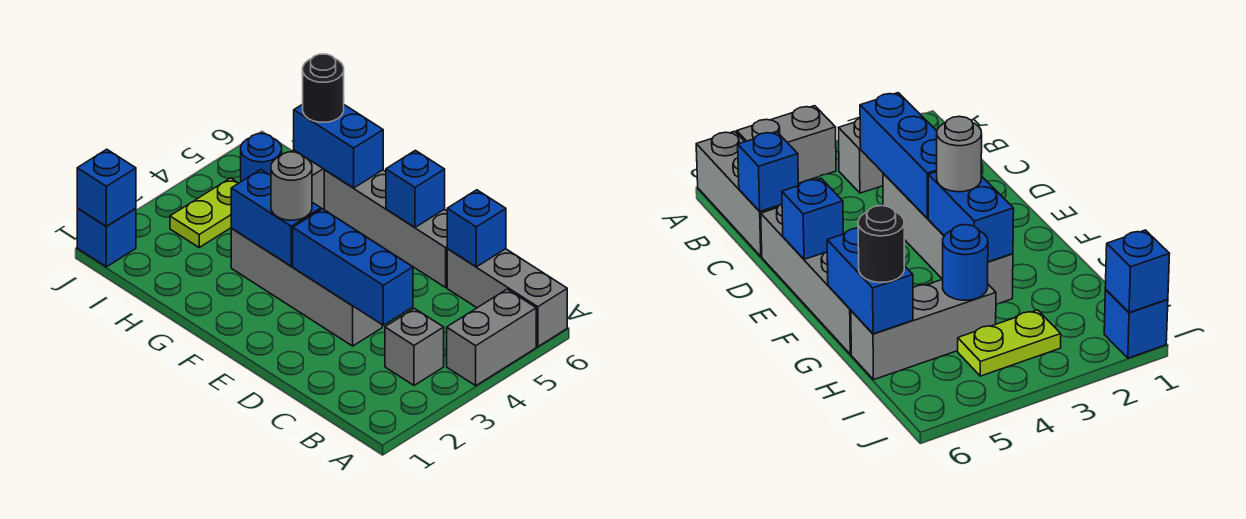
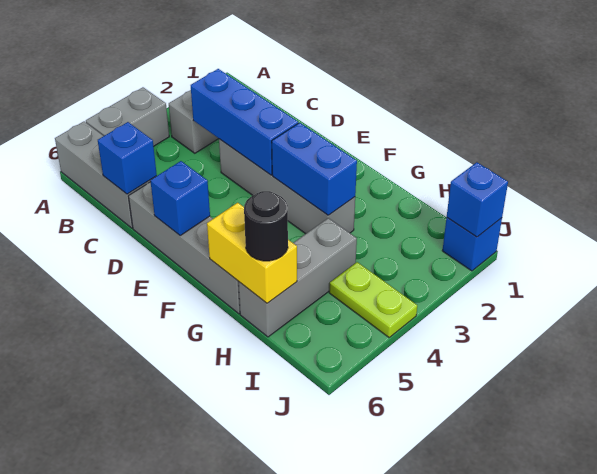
grey 1x1 round brick [271,152,312,220] -> none
blue 1x2 brick [294,104,383,188] -> yellow 1x2 brick [207,203,297,303]
blue 1x1 round brick [241,134,282,182] -> none
lime 1x2 plate [170,178,238,247] -> lime 1x2 plate turned to [329,262,417,337]

